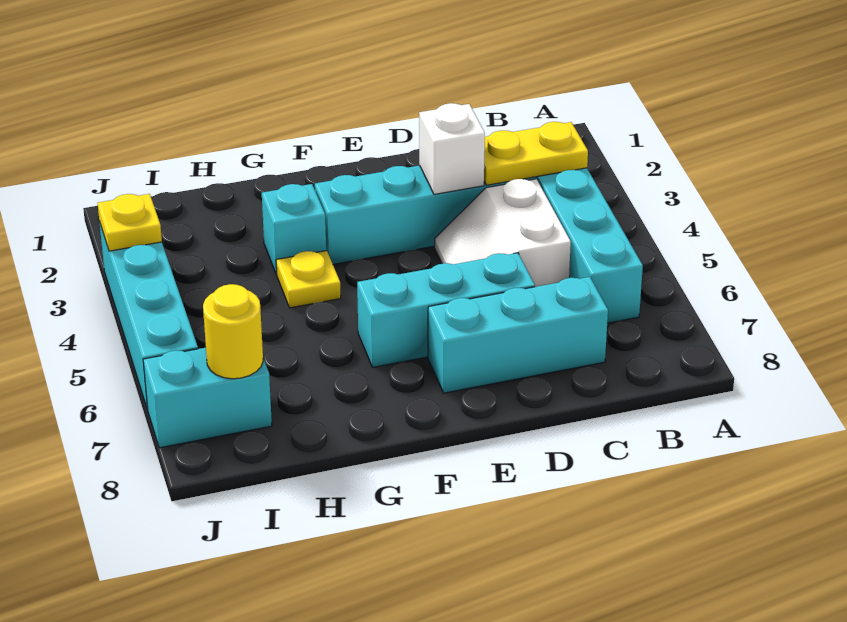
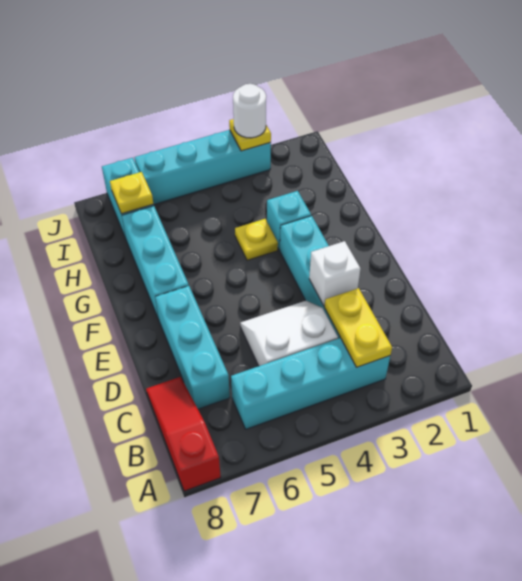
none -> red 1x3 slope [146,377,221,491]
cyan 1x3 brick [357,253,535,367] -> cyan 1x3 brick moved to [122,206,189,319]
yellow 1x1 round brick [203,284,263,379] -> yellow 1x1 plate [110,172,153,214]
none -> white 1x1 round brick [233,84,266,138]

